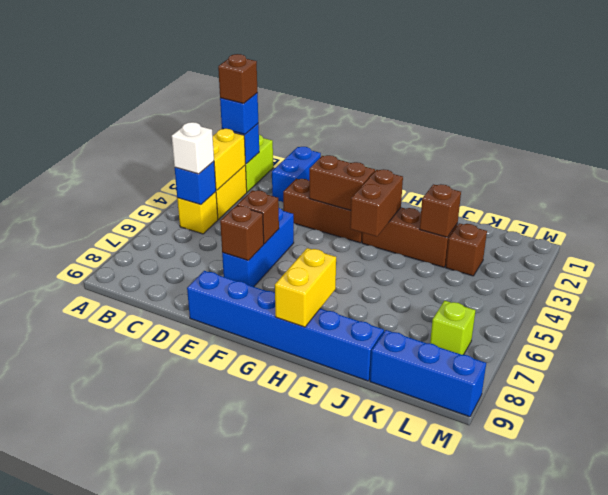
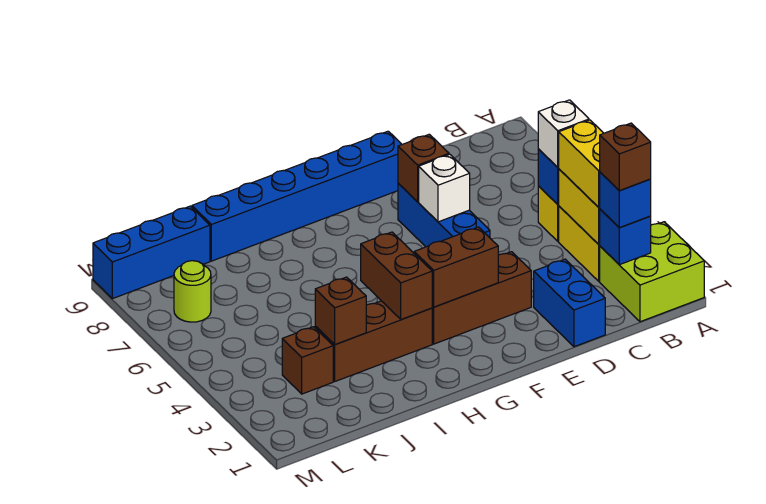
brown 1x1 brick [237,190,279,244] -> white 1x1 brick [419,154,470,222]
yellow 1x2 brick [275,248,336,327] -> yellow 1x2 brick moved to [558,120,604,207]
lime 1x1 brick [430,301,475,355] -> lime 1x1 round brick [174,261,211,322]

